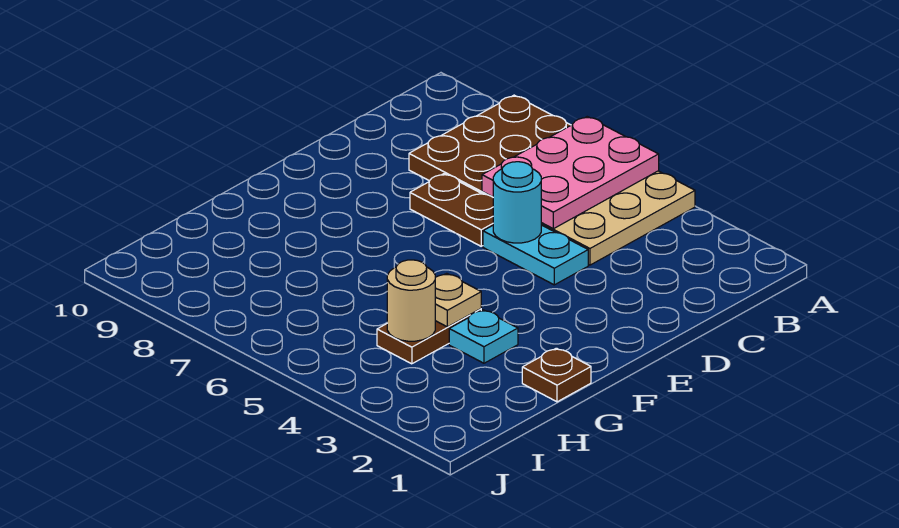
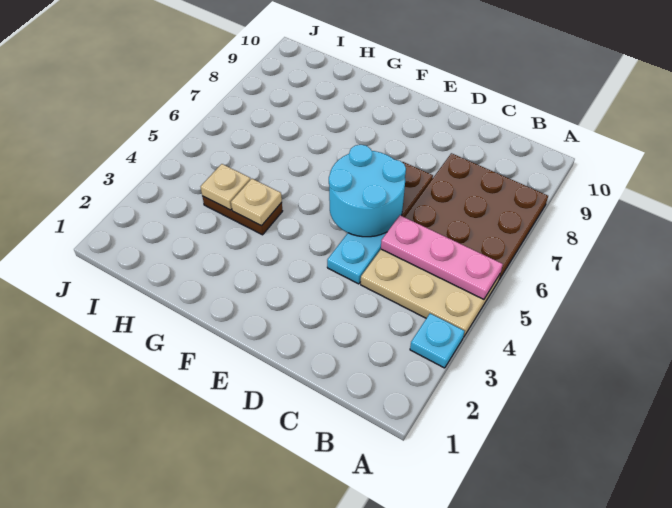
pink 2x3 plate [482,117,659,229] -> pink 1x3 plate [381,215,503,299]
cyan 1x1 round brick [493,162,541,243] -> cyan 2x2 round brick [329,145,406,237]
brown 1x1 plate [522,348,591,402] -> none
cyan 1x1 plate [449,310,518,363] -> cyan 1x1 plate moved to [410,314,464,368]
tan 1x1 round brick [387,260,435,341] -> tan 1x1 plate [201,164,250,210]

